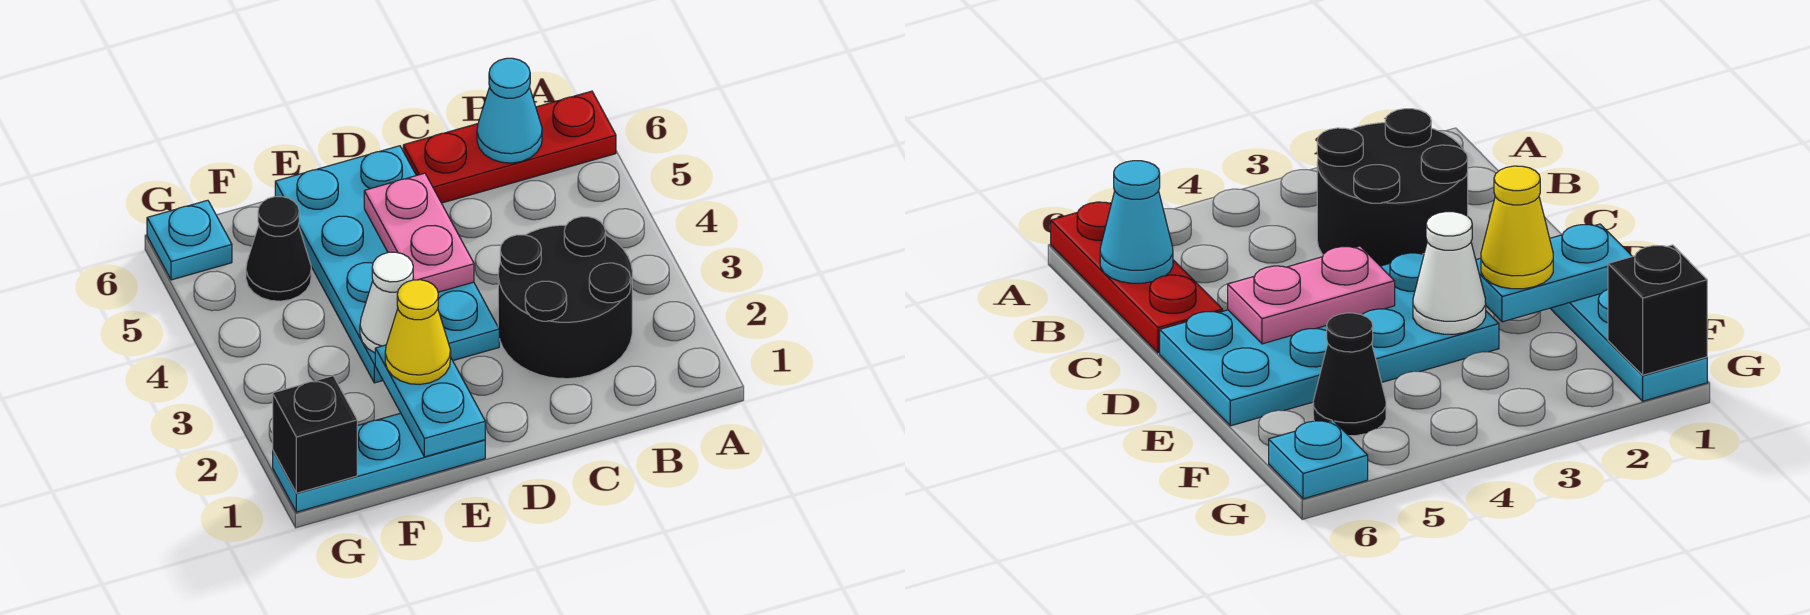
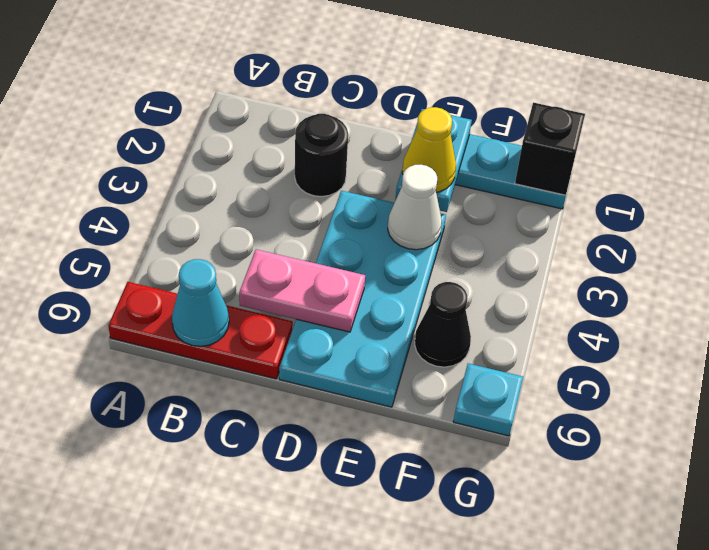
black 2x2 round brick [498,217,632,379] -> black 1x1 round brick [295,114,348,197]
pink 1x2 plate [364,173,474,292] -> pink 1x2 plate turned to [239,249,365,332]

